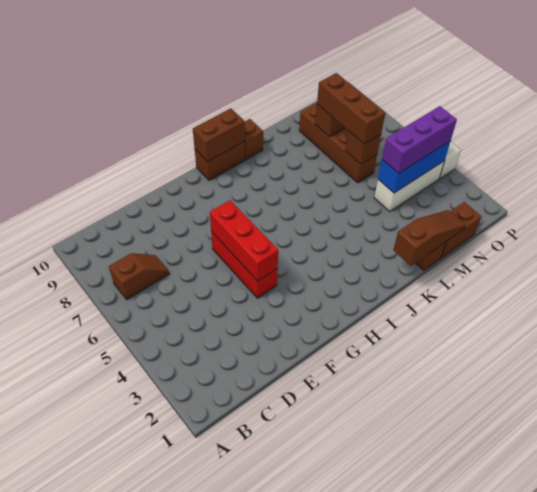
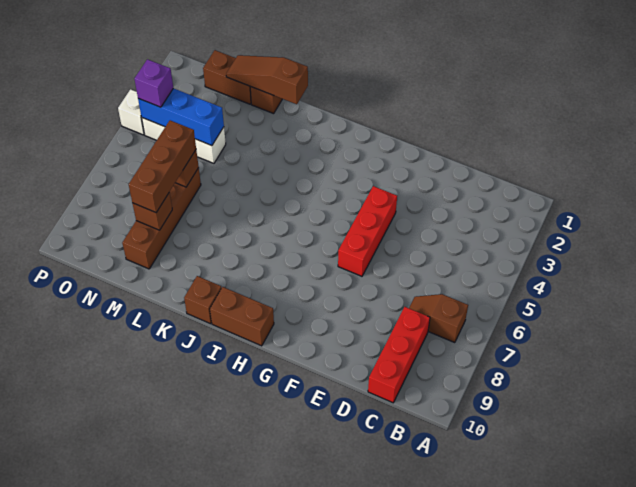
red 1x3 brick [210,200,278,281] -> red 1x3 brick moved to [368,307,430,403]
brown 1x2 brick [193,108,245,162] -> none
purple 1x3 brick [382,106,457,174] -> purple 1x1 brick [135,59,173,107]

